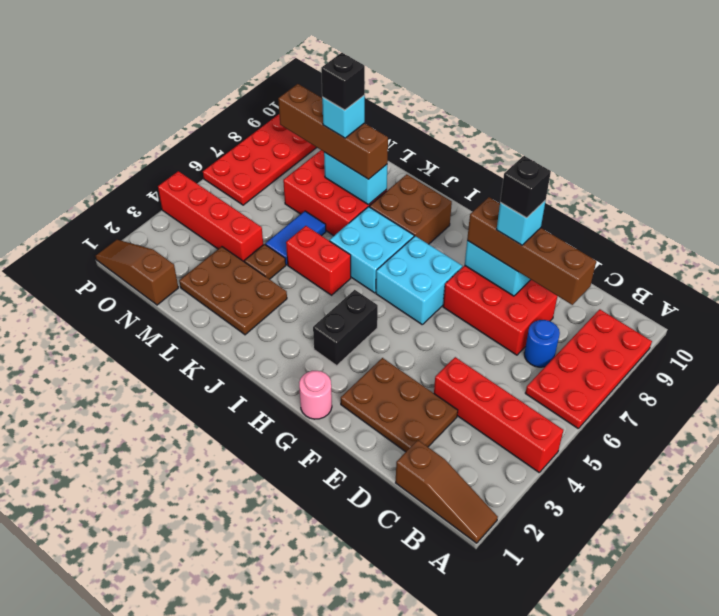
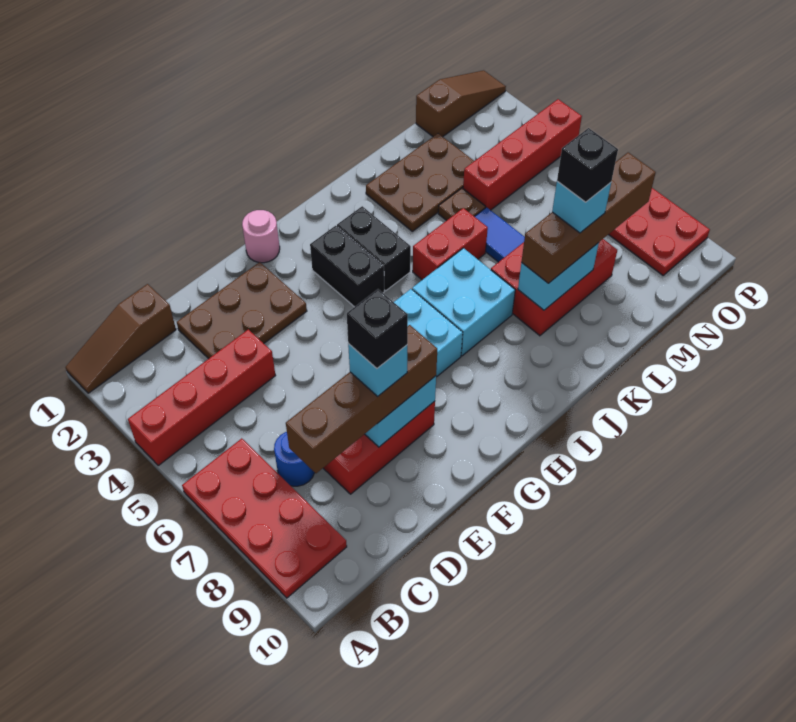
none -> black 1x2 brick [337,206,411,291]
brown 2x2 brick [369,174,452,244] -> none

